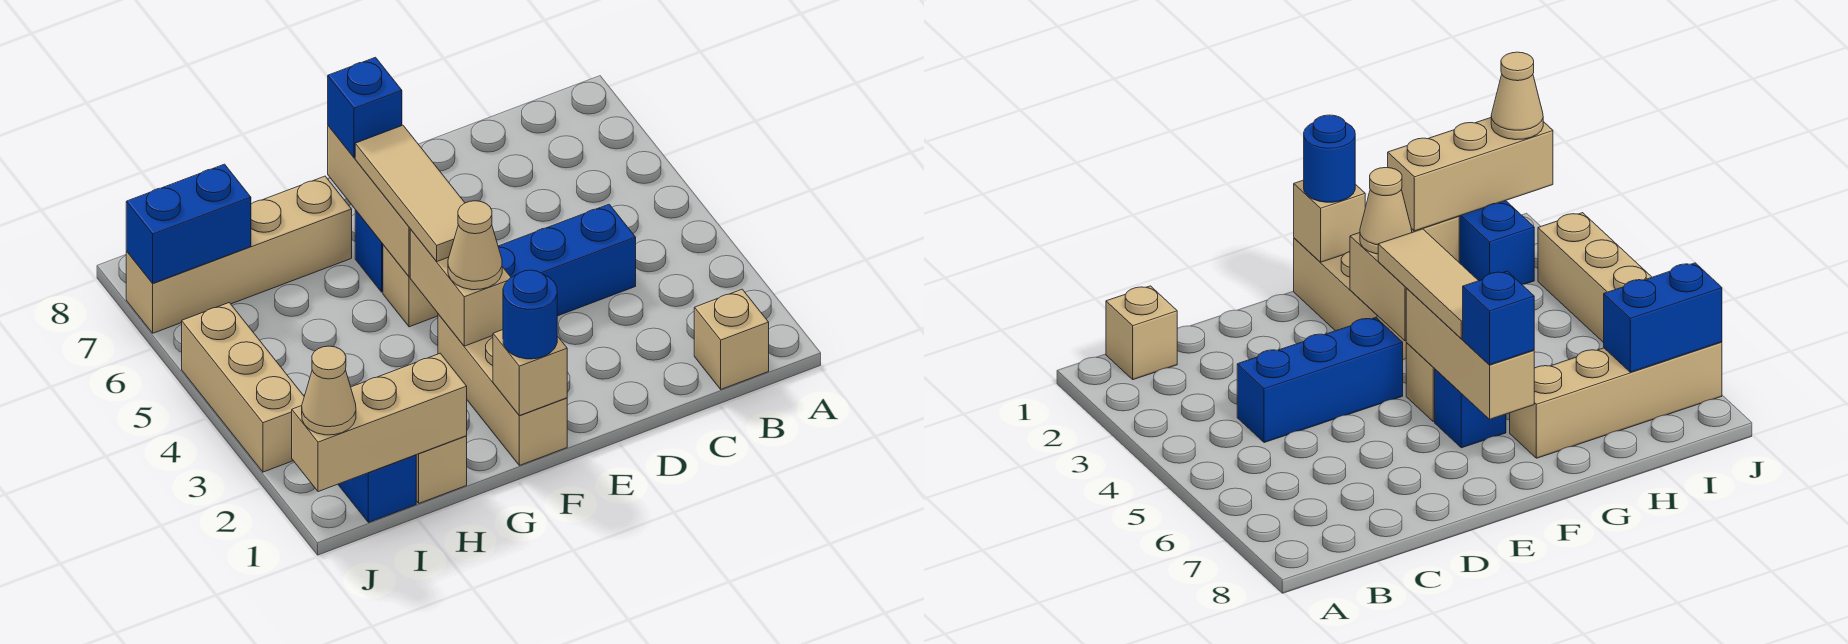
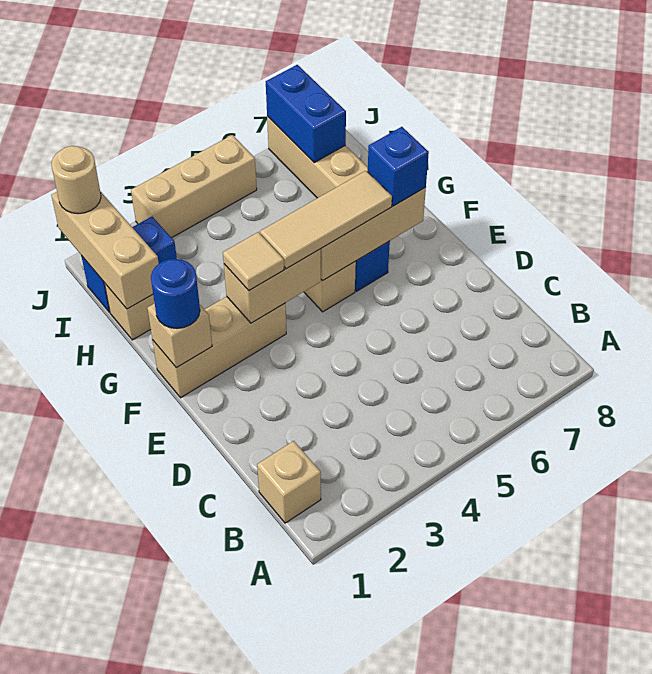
blue 1x3 brick [498,204,636,316] -> none
tan 1x1 cone [448,201,502,290] -> tan 1x1 tile [223,232,284,291]
tan 1x1 cone [302,346,356,435] -> tan 1x1 round brick [51,146,101,214]

